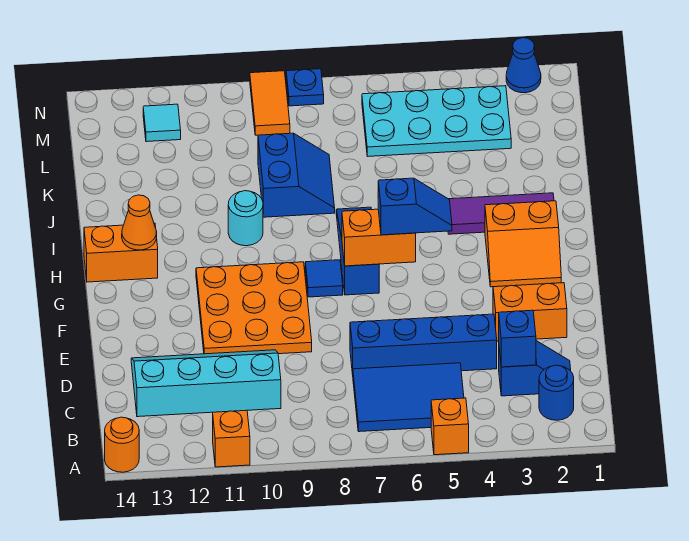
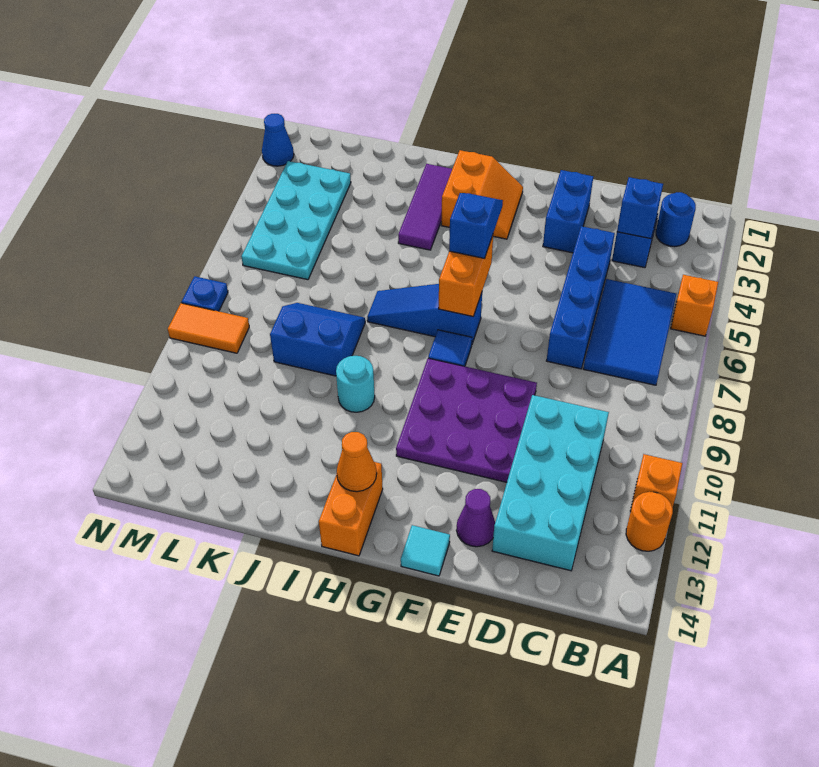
orange 1x1 round brick [105,417,139,472] -> orange 1x1 round brick moved to [626,492,673,551]
cyan 2x4 slope [131,350,281,417] -> cyan 2x4 brick [492,395,609,571]
orange 1x2 brick [493,283,567,341] -> blue 1x2 brick [543,170,593,253]
orange 3x3 plate [196,262,312,354] -> purple 3x3 plate [396,358,537,482]
none -> purple 1x1 cone [457,489,495,547]
cyan 1x1 tile [143,104,181,142] -> cyan 1x1 tile moved to [401,525,450,576]

